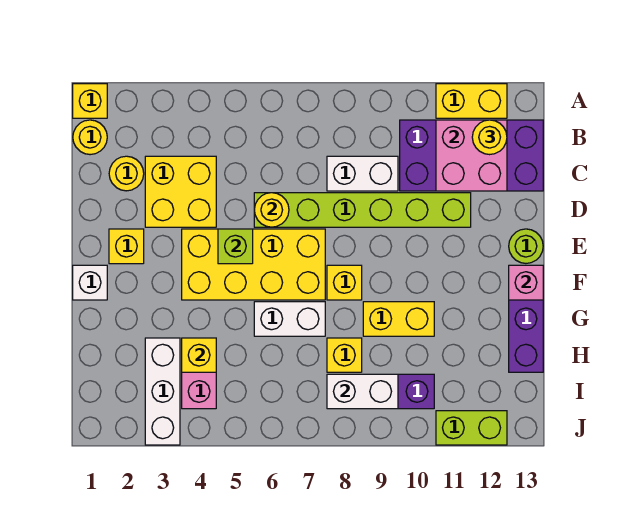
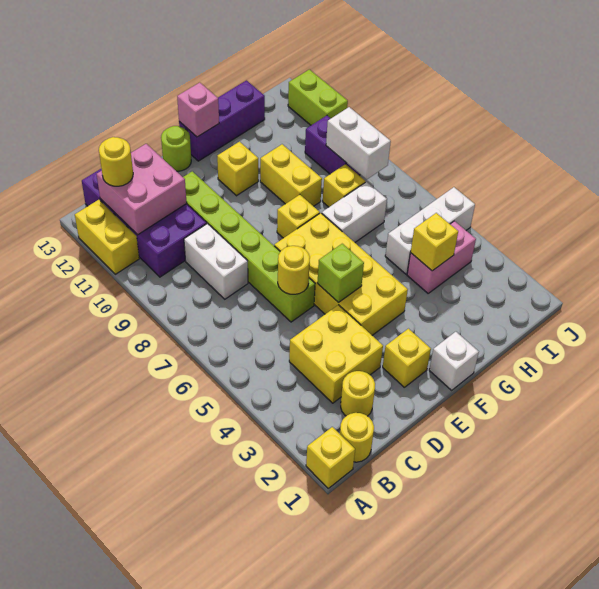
none -> yellow 1x1 brick [217,142,258,196]
white 1x2 brick [254,302,325,336] -> white 1x2 brick turned to [322,182,387,242]
white 1x3 brick [145,338,180,445] -> white 1x3 brick moved to [385,187,475,274]

